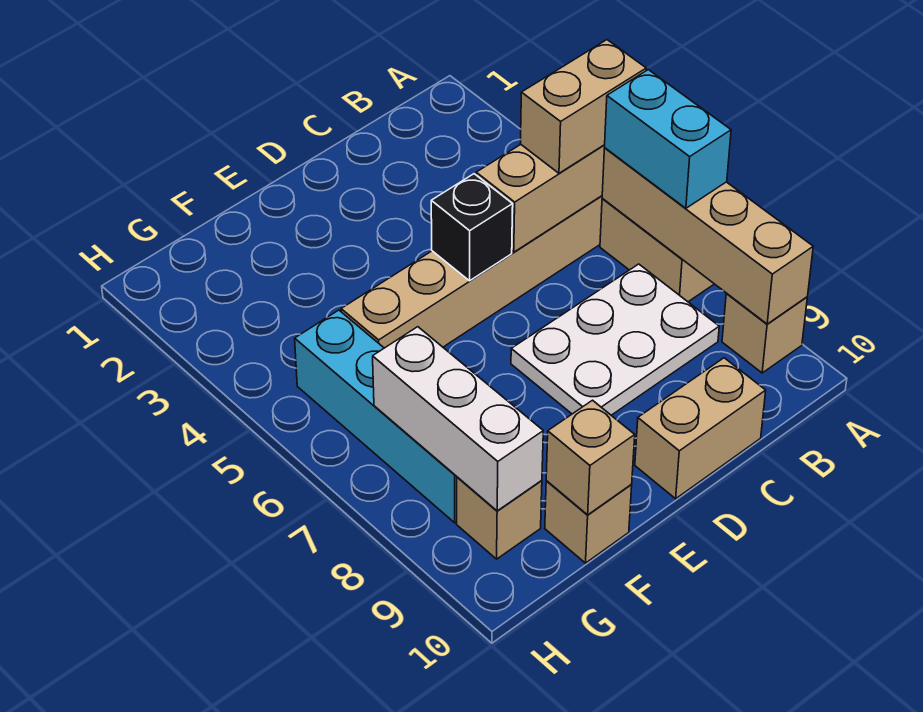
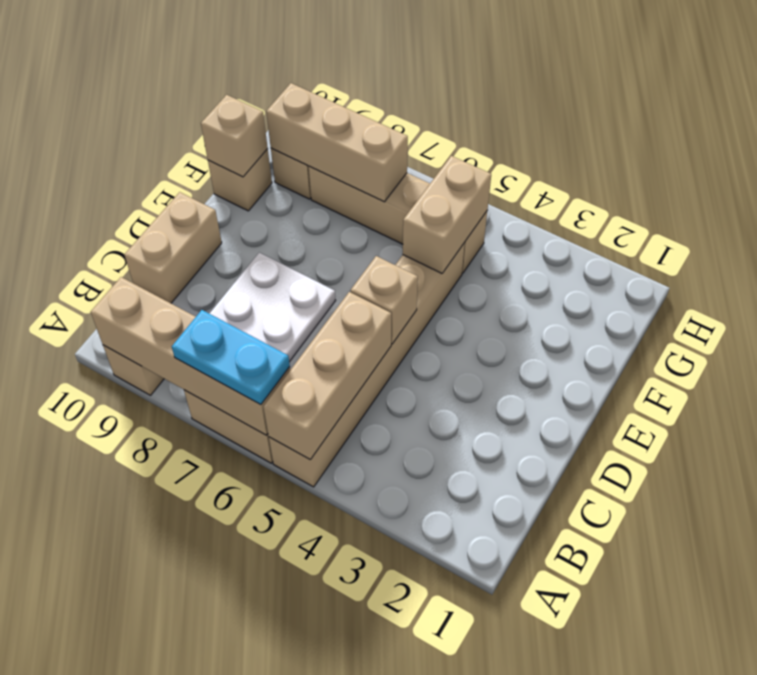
tan 1x2 brick [520,40,646,173] -> tan 1x2 brick moved to [403,156,491,273]
cyan 1x2 brick [605,70,731,208] -> cyan 1x2 plate [172,310,290,405]
black 1x1 brick [431,174,513,281] -> tan 1x1 brick [350,256,418,344]
cyan 1x4 brick [295,310,457,523] -> tan 1x4 brick [309,166,487,273]
white 1x3 brick [373,327,543,511] -> tan 1x3 brick [266,83,408,202]

